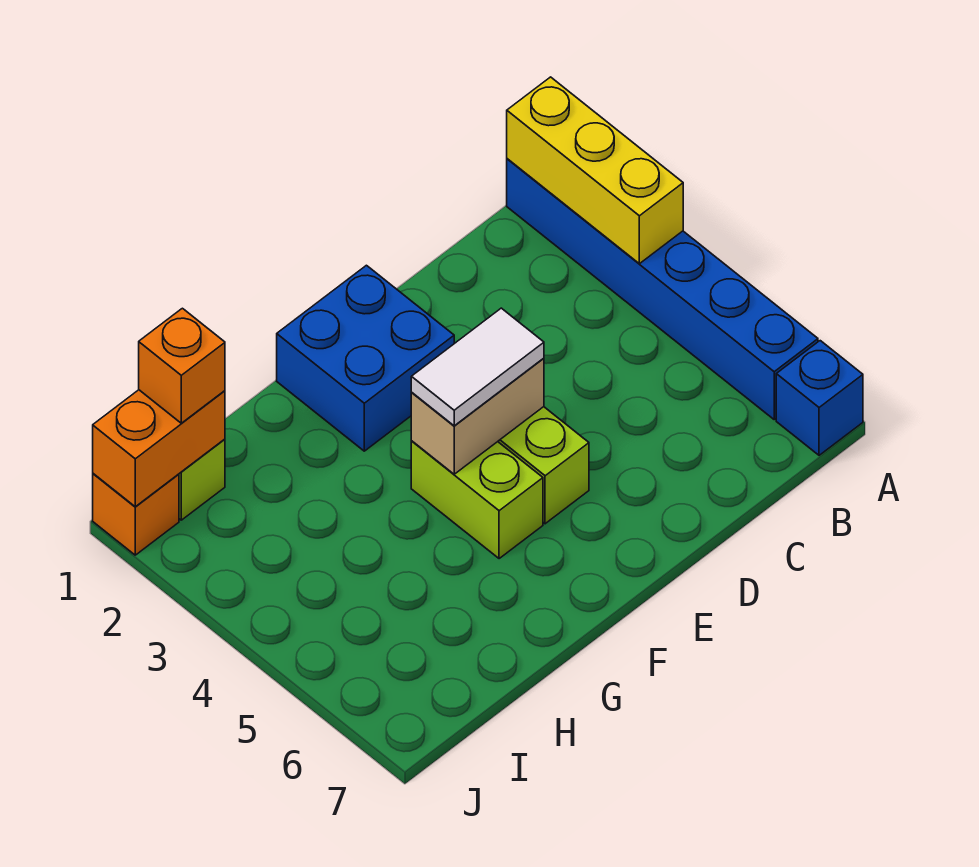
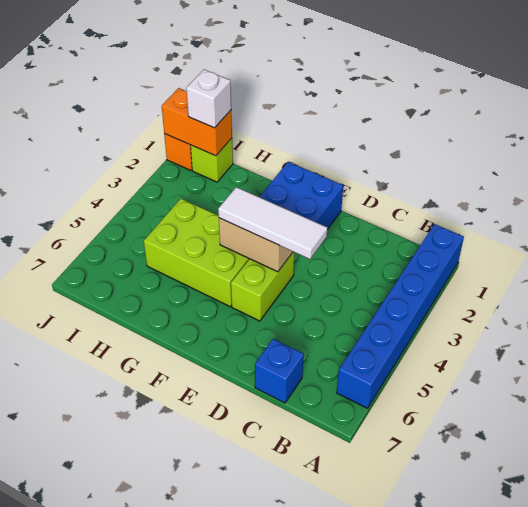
yellow 1x3 brick [507,77,683,264] -> none
blue 1x1 brick [776,341,863,455] -> blue 1x1 brick moved to [255,339,304,403]
white 1x2 tile [411,308,544,426] -> white 1x3 tile [218,187,327,259]
lime 1x2 brick [411,441,543,559] -> lime 2x3 brick [144,199,249,306]
orange 1x1 brick [139,308,225,423] -> white 1x1 brick [186,70,231,128]

